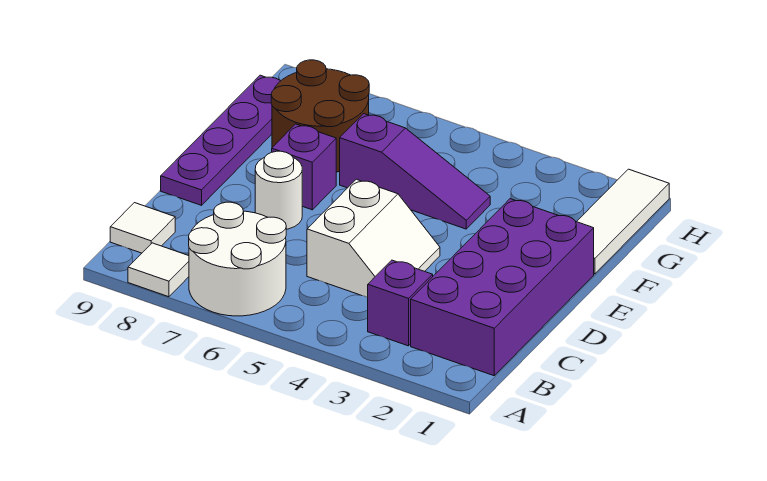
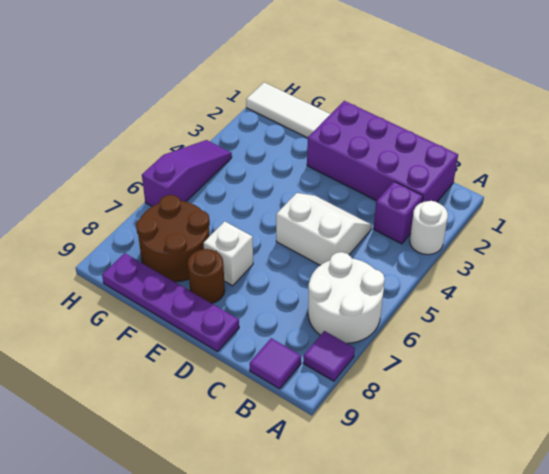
white 1x1 tile [128,243,189,297] -> purple 1x1 tile [303,331,355,381]
white 1x1 tile [110,203,175,253] -> purple 1x1 tile [250,338,301,389]
white 1x1 round brick [255,151,302,229] -> white 1x1 round brick moved to [410,201,448,255]
purple 1x1 brick [272,124,336,210] -> white 1x1 brick [203,221,253,286]
none -> brown 1x1 round brick [188,249,225,303]
purple 1x3 slope [340,114,490,229] -> purple 1x3 slope moved to [142,140,232,206]

